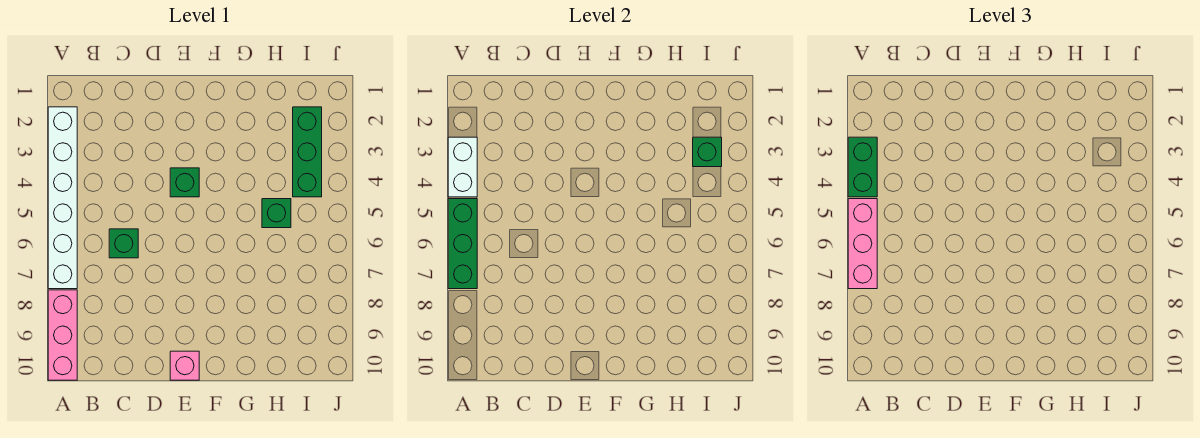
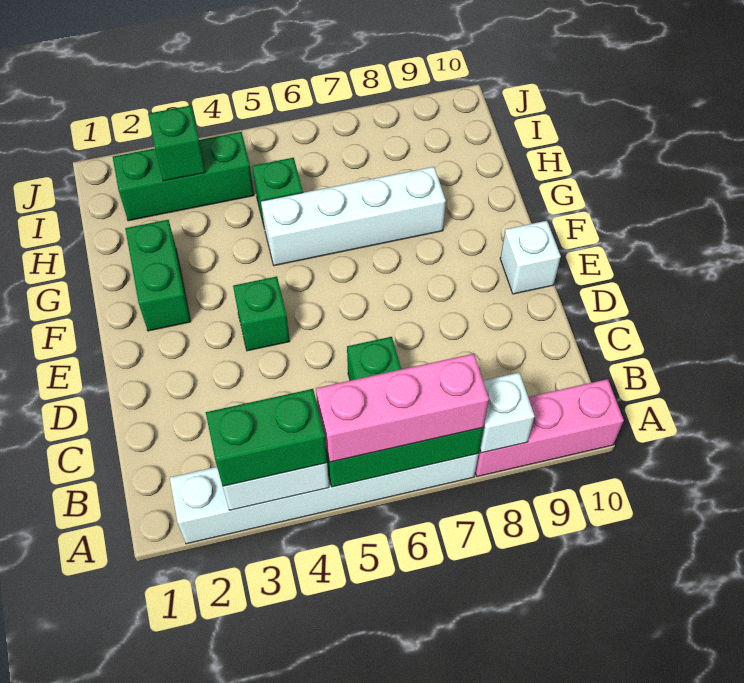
none -> white 1x1 brick [480,373,535,453]
pink 1x1 brick [170,351,199,380] -> white 1x1 brick [500,221,561,294]
none -> green 1x2 brick [125,220,191,331]
none -> white 1x4 brick [261,167,446,266]

